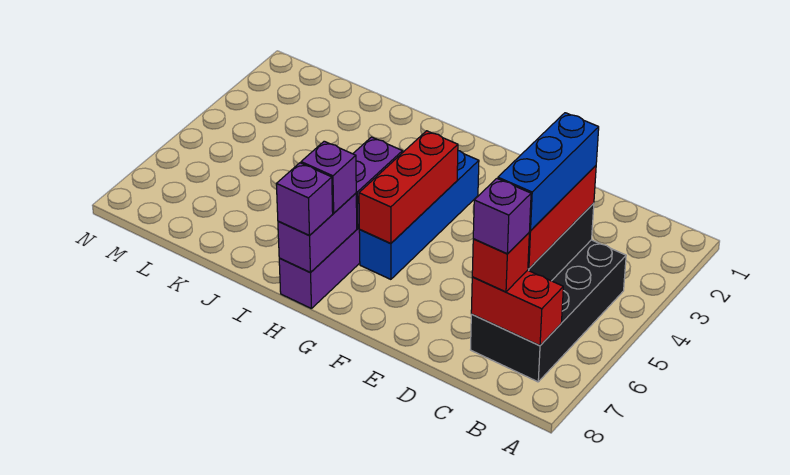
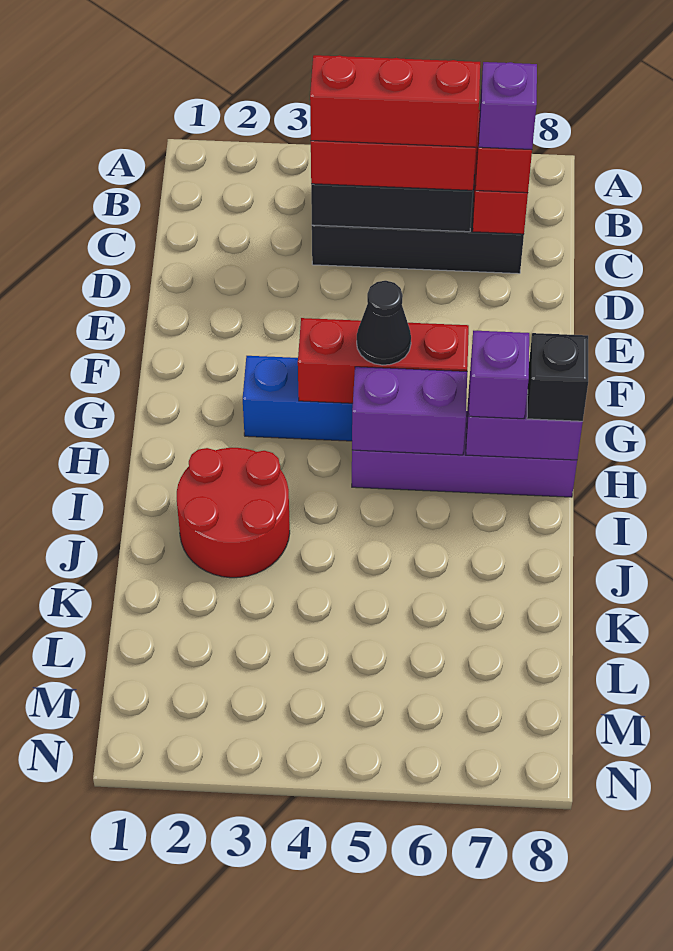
blue 1x3 brick [498,113,599,231] -> red 1x3 brick [310,55,480,147]
none -> black 1x1 cone [357,281,411,365]
purple 1x1 brick [276,163,333,236] -> black 1x1 brick [527,333,588,421]
none -> red 2x2 round brick [177,448,290,578]

